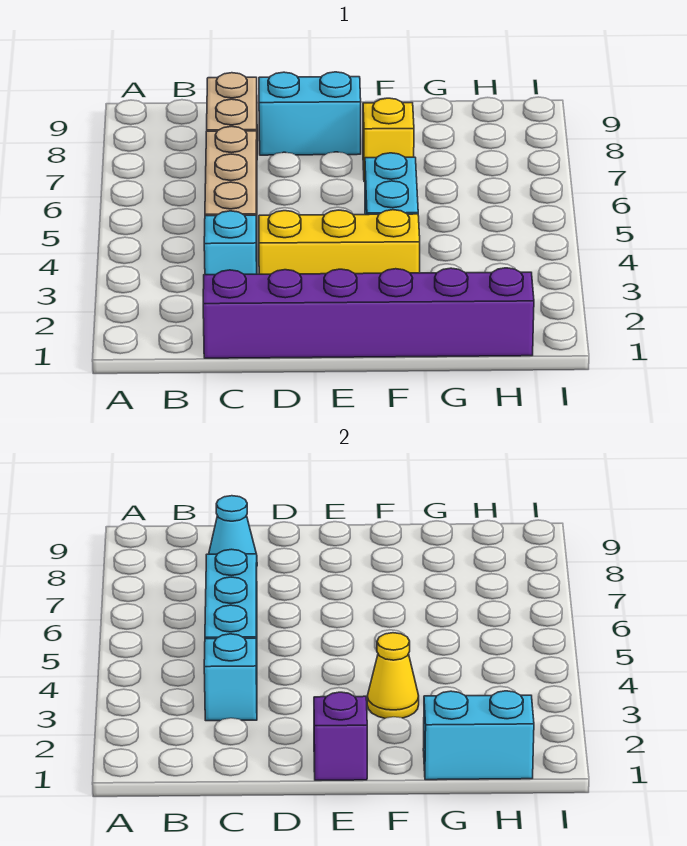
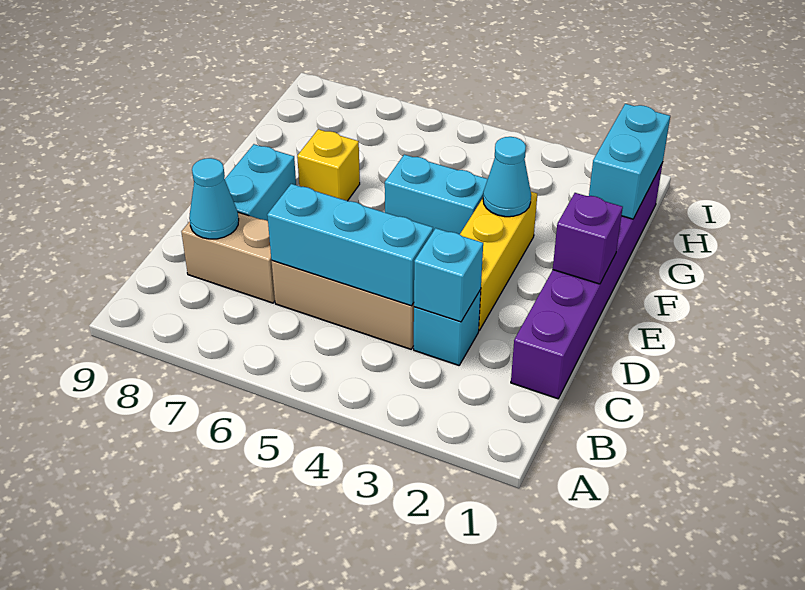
yellow 1x1 cone [367,633,419,718] -> cyan 1x1 cone [483,137,531,217]

